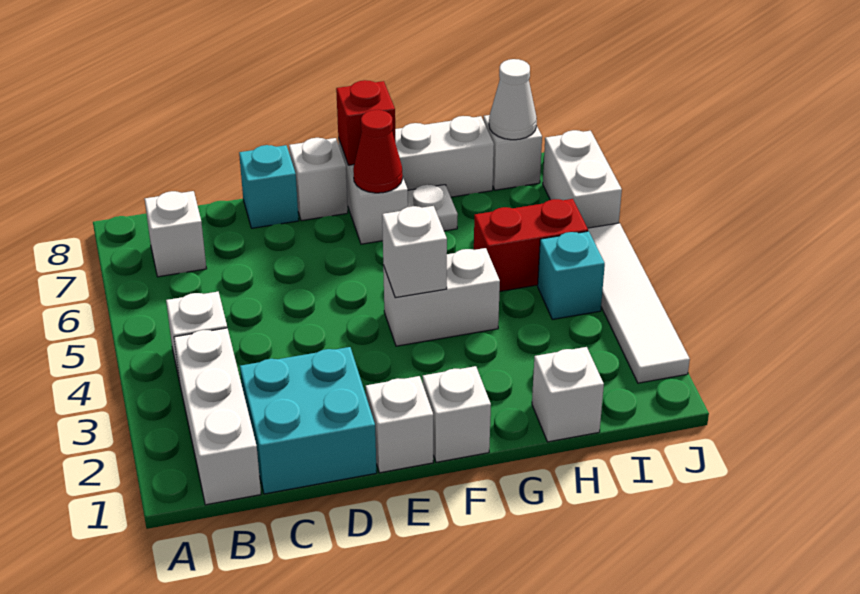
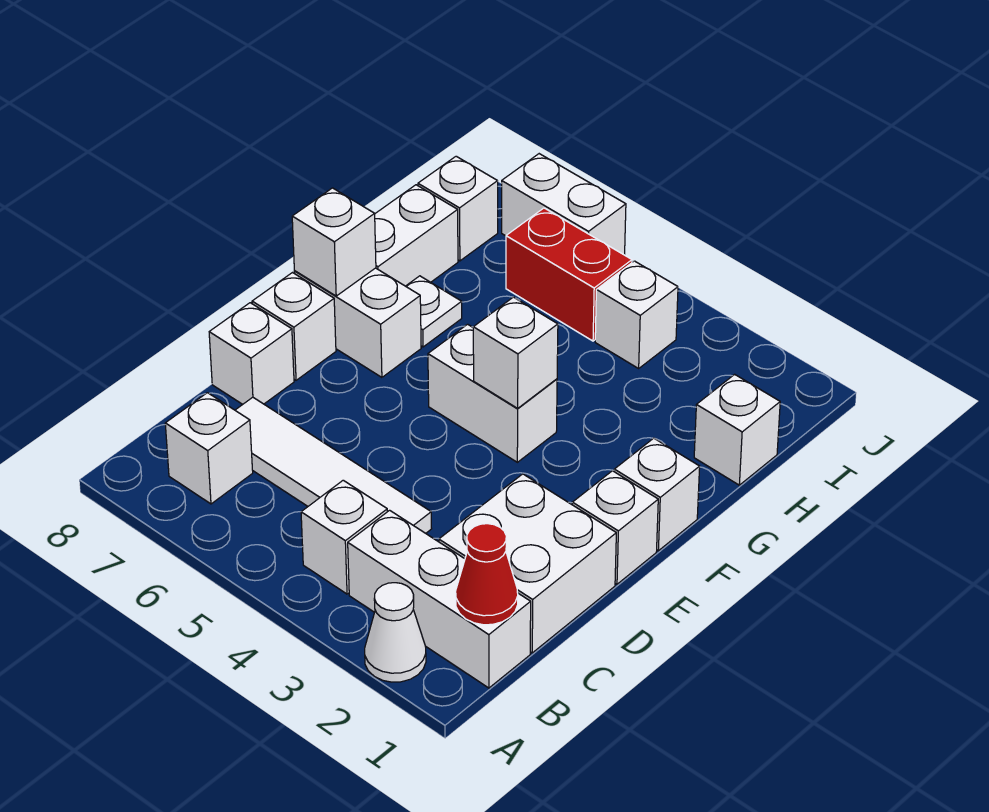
cyan 2x2 brick [240,347,377,494] -> white 2x2 brick [439,474,616,653]
cyan 1x1 brick [239,145,299,228] -> white 1x1 brick [209,303,294,404]
white 1x2 brick [383,248,500,346] -> white 1x2 brick turned to [428,324,557,462]
red 1x1 cone [353,110,403,193] -> red 1x1 cone moved to [456,524,518,625]
red 1x1 brick [336,80,396,165] -> white 1x1 brick [292,188,376,296]
red 1x2 brick [474,199,588,291] -> red 1x2 brick turned to [506,208,632,341]
cyan 1x1 brick [538,231,605,319] -> white 1x1 brick [595,261,678,368]
white 1x1 cone [489,59,537,140] -> white 1x1 cone moved to [365,583,426,682]
white 1x4 tile [588,223,690,383] -> white 1x4 tile moved to [235,397,432,533]

